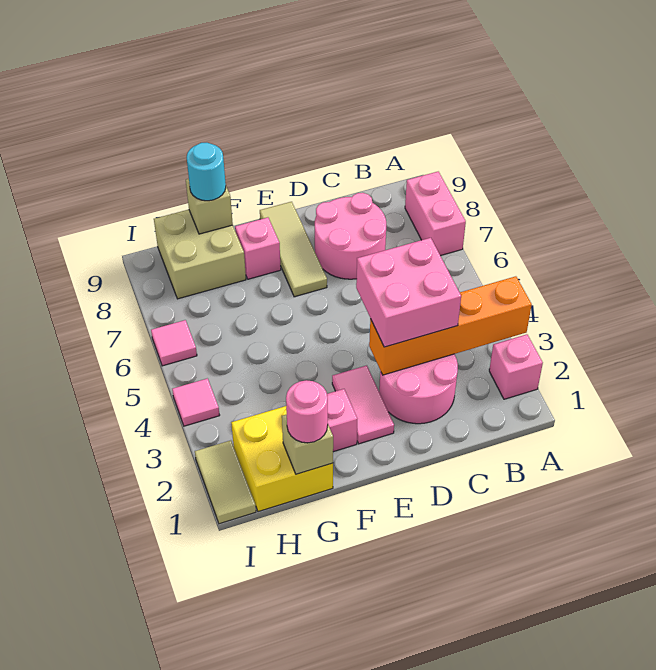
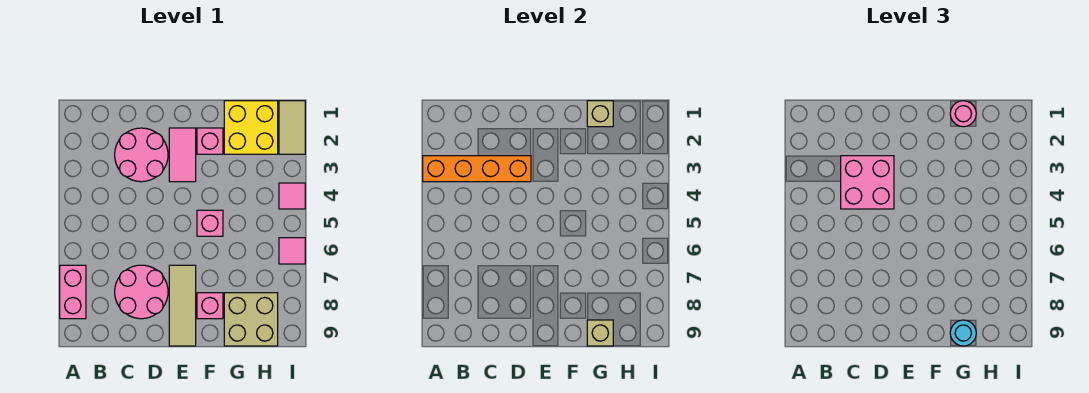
pink 1x1 brick [489,334,543,399] -> pink 1x1 brick moved to [197,210,223,236]

